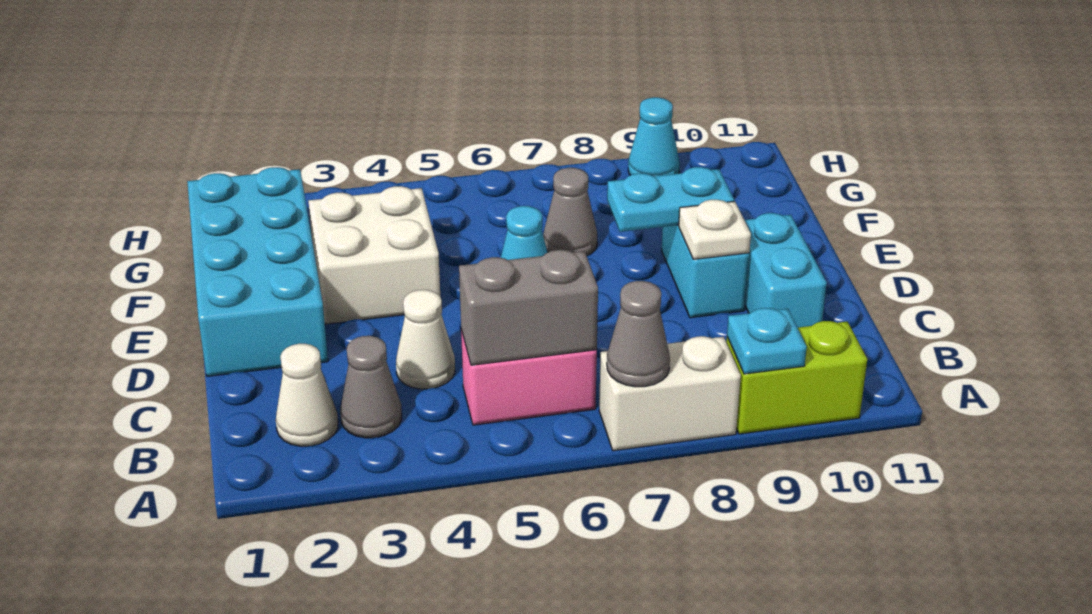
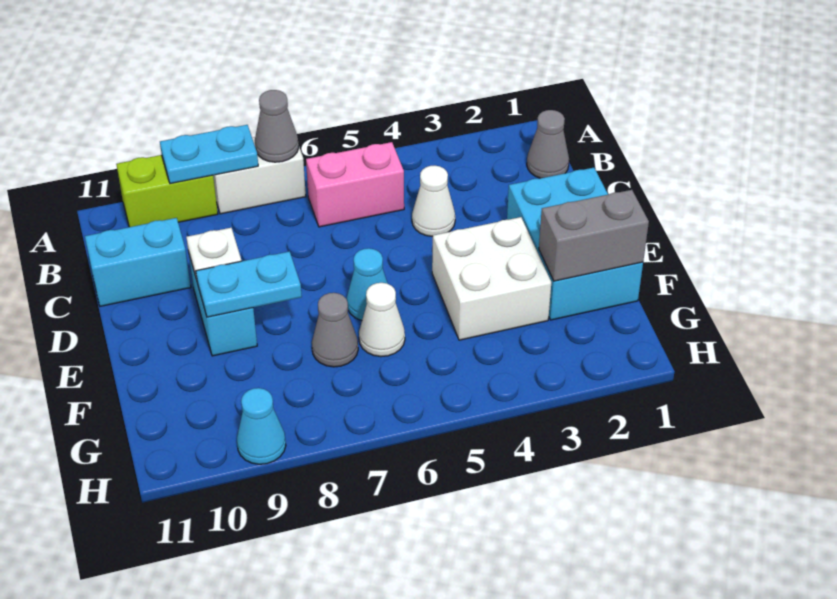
cyan 1x1 plate [727,308,807,374] -> cyan 1x2 plate [160,125,258,184]
white 1x1 cone [276,344,338,446] -> white 1x1 cone moved to [359,283,405,357]
grey 1x1 cone [340,336,402,438] -> grey 1x1 cone moved to [527,110,569,178]
grey 1x2 brick [459,250,598,365] -> grey 1x2 brick moved to [539,190,649,281]
cyan 1x2 brick [745,213,827,328] -> cyan 1x2 brick turned to [85,218,191,306]
cyan 2x4 brick [187,167,328,376] -> cyan 2x3 brick [507,168,643,320]

